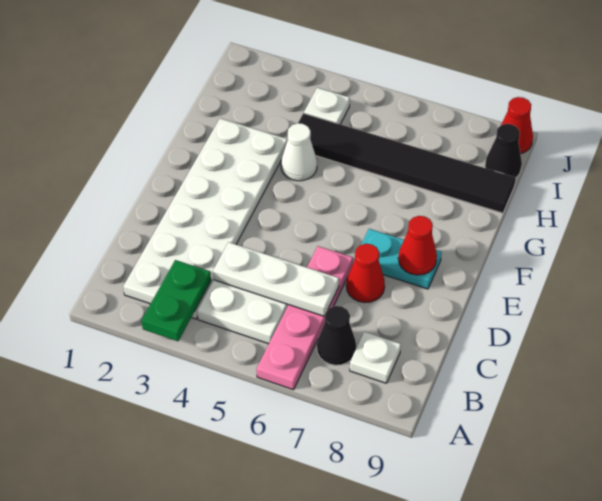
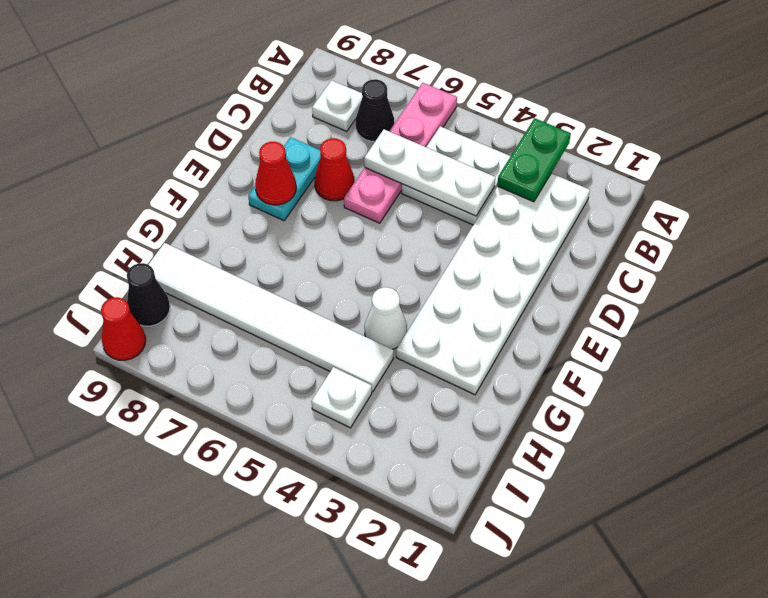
cyan 1x2 plate [361,229,441,289] -> cyan 1x2 plate turned to [248,137,321,221]
black 1x6 tile [298,113,516,213] -> white 1x6 tile [148,243,394,392]

